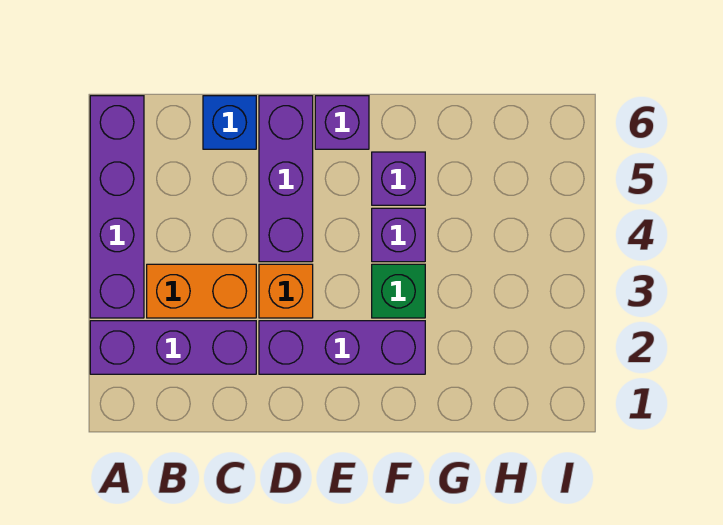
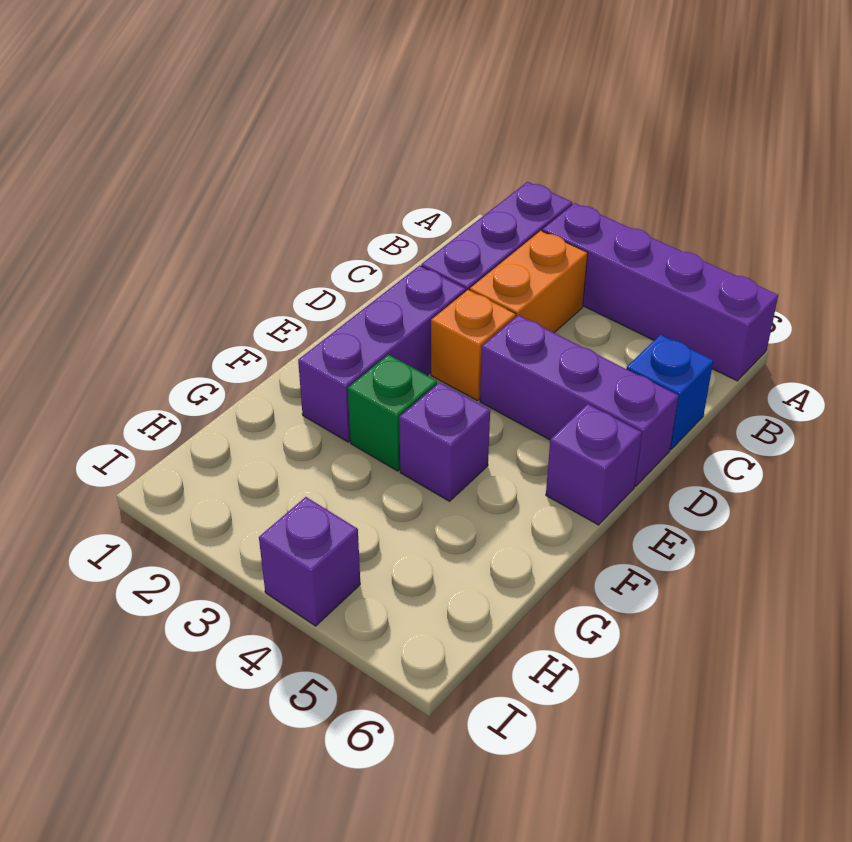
purple 1x1 brick [372,152,425,205] -> purple 1x1 brick moved to [259,497,360,626]

